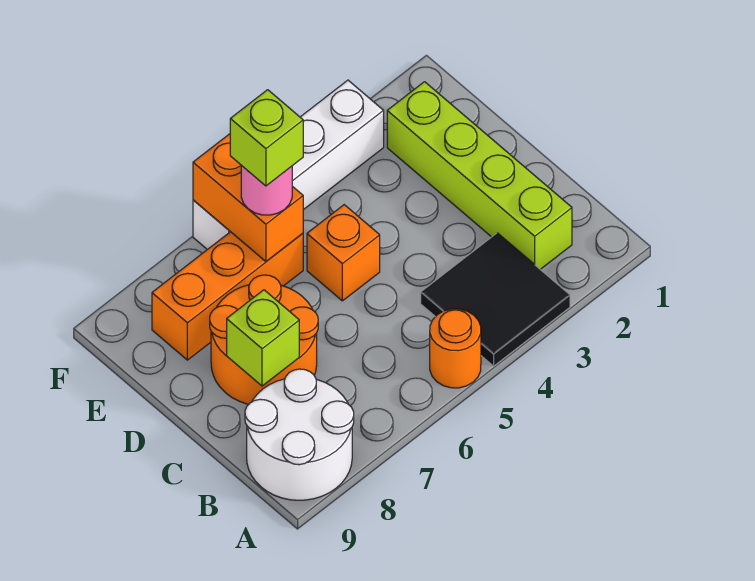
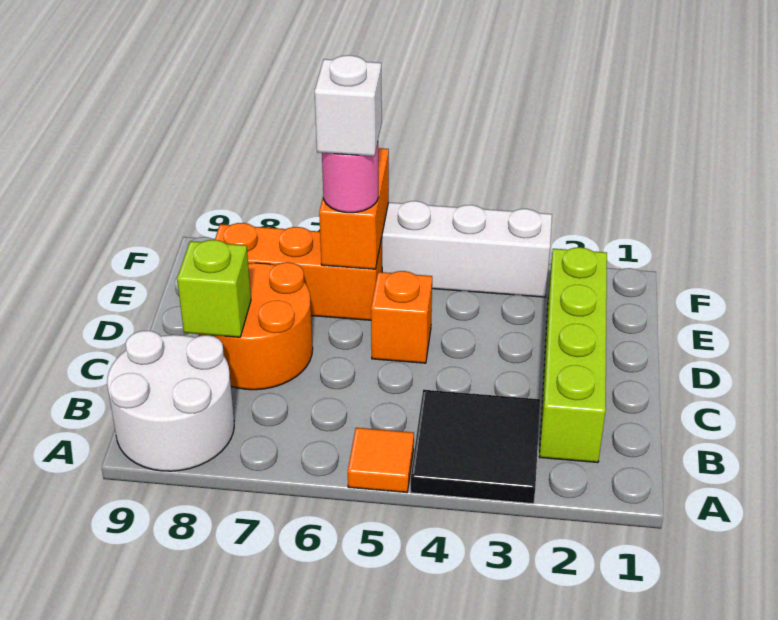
orange 1x1 round brick [430,309,481,388] -> orange 1x1 tile [348,428,414,493]
lime 1x1 brick [230,90,303,186] -> white 1x1 brick [315,55,382,156]

